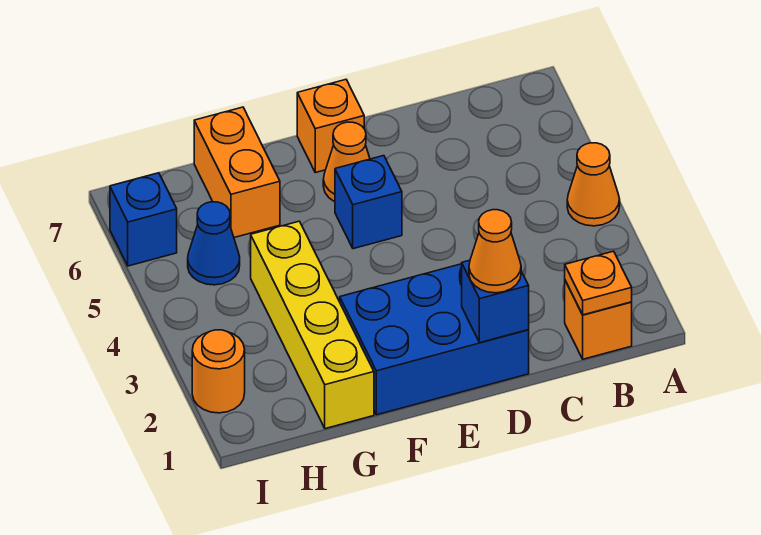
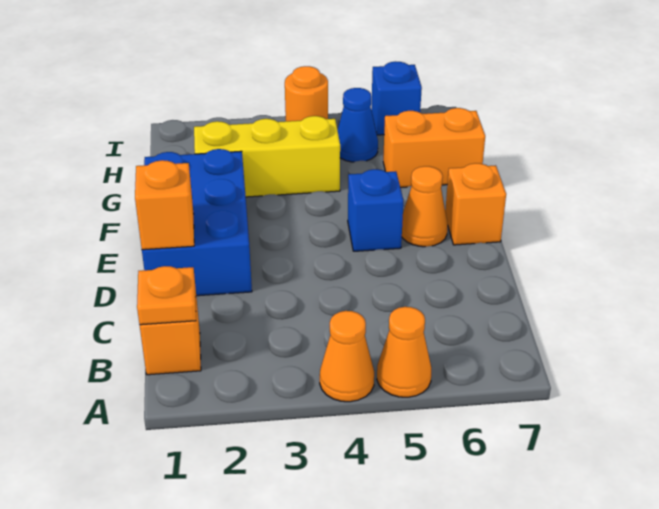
blue 1x1 brick [462,260,529,342] -> orange 1x1 brick [135,160,194,250]
orange 1x1 cone [469,210,521,293] -> orange 1x1 cone moved to [377,307,431,397]
yellow 1x4 brick [251,221,374,429] -> yellow 1x3 brick [194,116,340,197]
orange 1x1 round brick [192,330,245,413] -> orange 1x1 round brick moved to [285,66,328,121]

